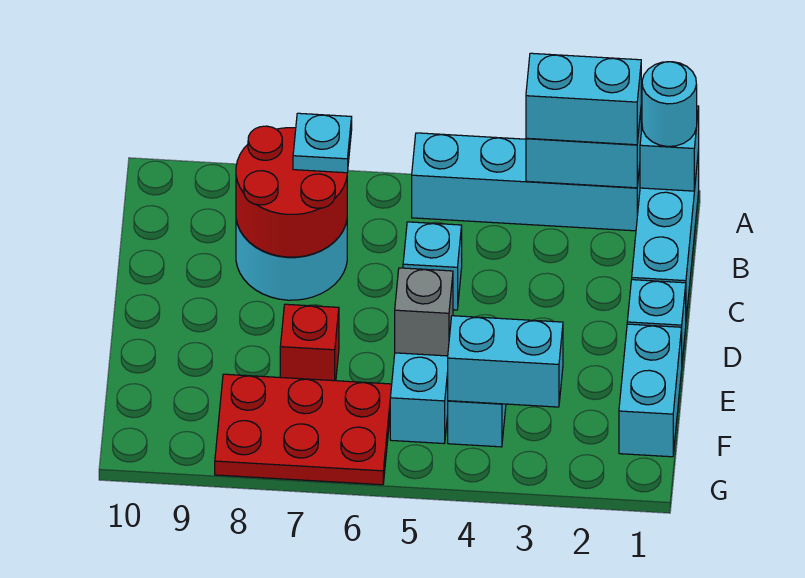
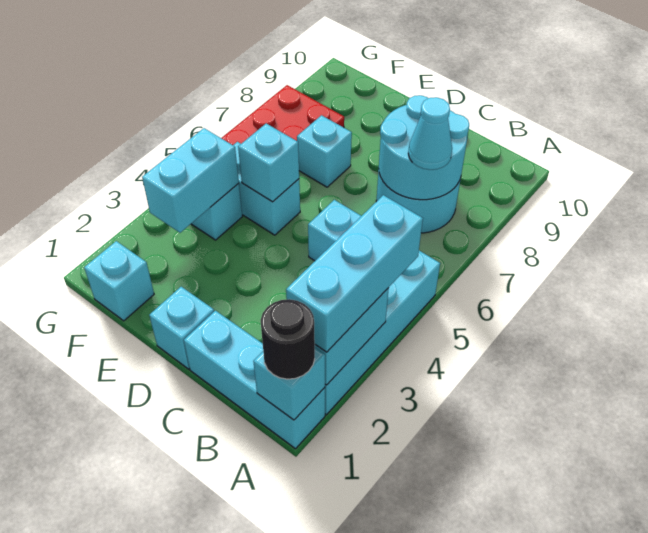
cyan 1x1 round brick [642,62,697,146] -> black 1x1 round brick [261,299,315,379]
cyan 1x2 brick [526,53,641,145] -> cyan 1x3 brick [286,195,423,352]
red 2x2 round brick [236,126,347,257] -> cyan 2x2 round brick [379,95,469,200]
cyan 1x1 plate [293,113,352,173] -> cyan 1x1 cone [408,97,452,170]
cyan 1x2 brick [619,324,682,457] -> cyan 1x1 brick [84,241,154,321]
grey 1x1 brick [395,268,453,356] -> cyan 1x1 brick [238,123,299,202]
red 1x1 brick [280,304,339,381] -> cyan 1x1 brick [297,115,352,187]

